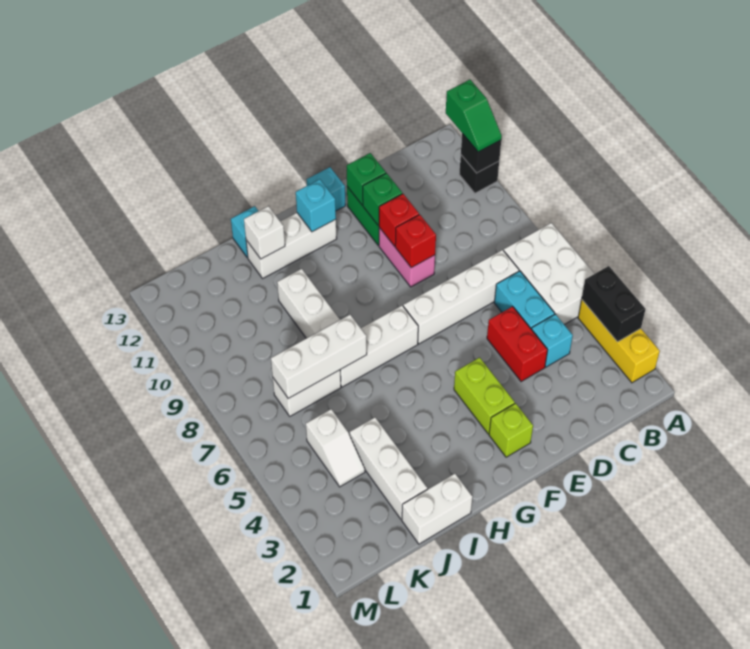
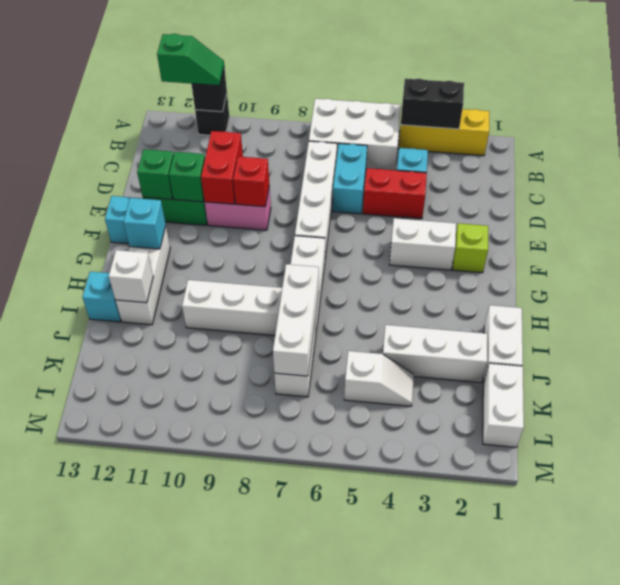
cyan 1x2 brick [494,271,555,329] -> cyan 1x2 brick turned to [333,143,367,214]
red 1x1 brick [379,194,419,246] -> red 1x2 brick [201,131,243,204]
lime 1x2 brick [454,357,515,434] -> white 1x2 brick [390,218,456,270]
none -> white 1x2 brick [483,363,524,447]

